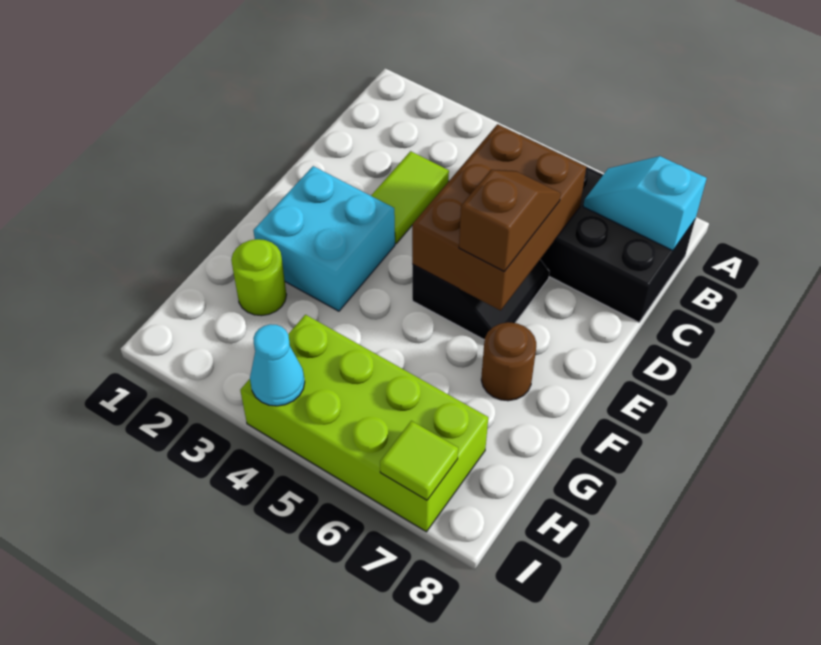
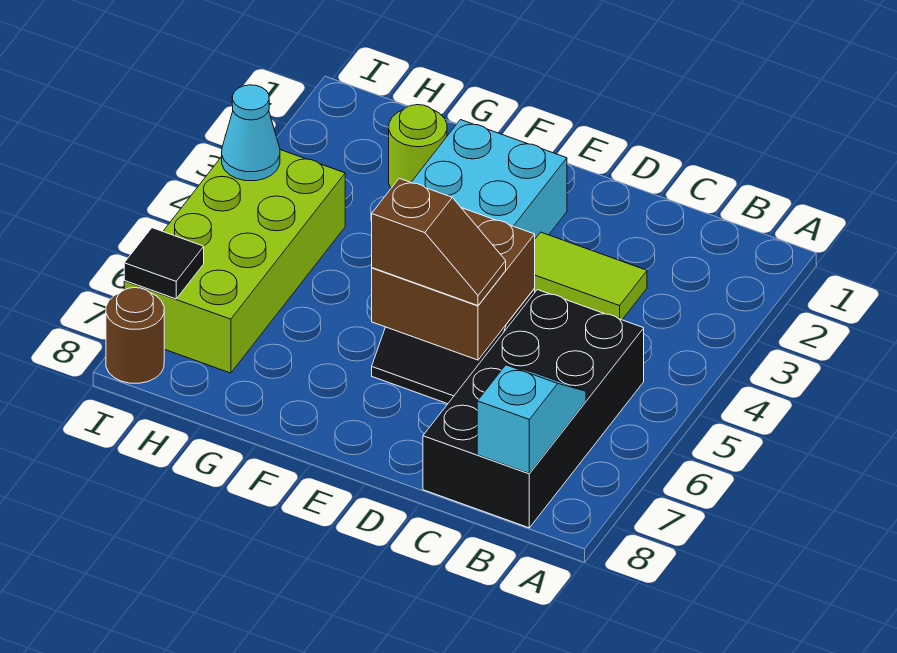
brown 2x3 brick [412,124,586,311] -> brown 2x2 brick [372,208,535,360]
brown 1x1 round brick [481,322,536,401] -> brown 1x1 round brick moved to [106,288,164,383]
lime 1x1 tile [380,421,458,500] -> black 1x1 tile [124,228,204,299]

